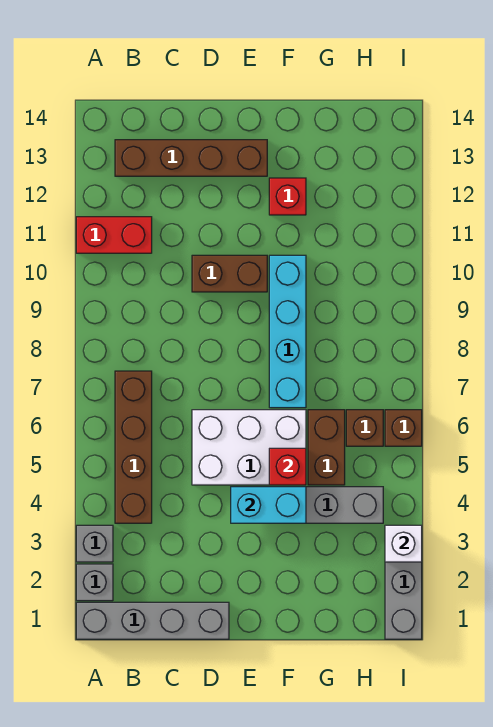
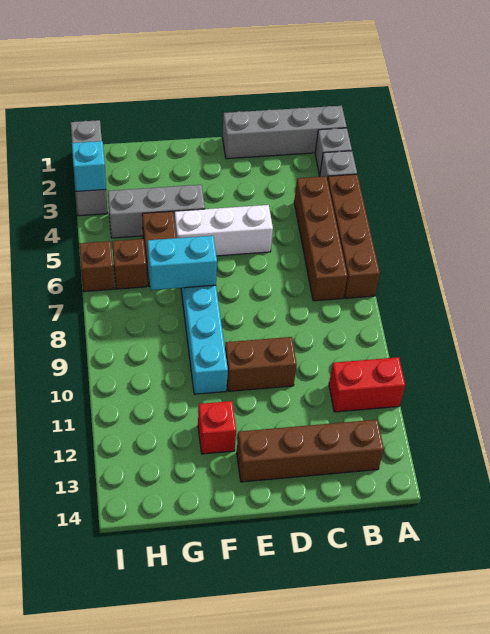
none -> brown 1x4 brick [328,174,380,298]
white 2x3 brick [192,410,306,485] -> white 1x3 brick [175,205,273,256]
cyan 1x2 brick [231,487,306,523] -> cyan 1x2 brick moved to [148,236,217,290]
red 1x1 brick [269,448,306,485] -> none
white 1x1 brick [385,525,422,562] -> cyan 1x1 brick [72,141,106,191]

